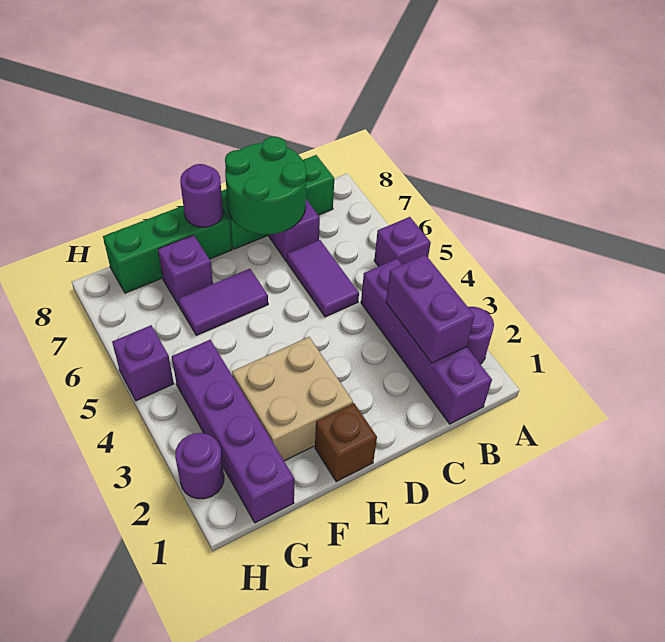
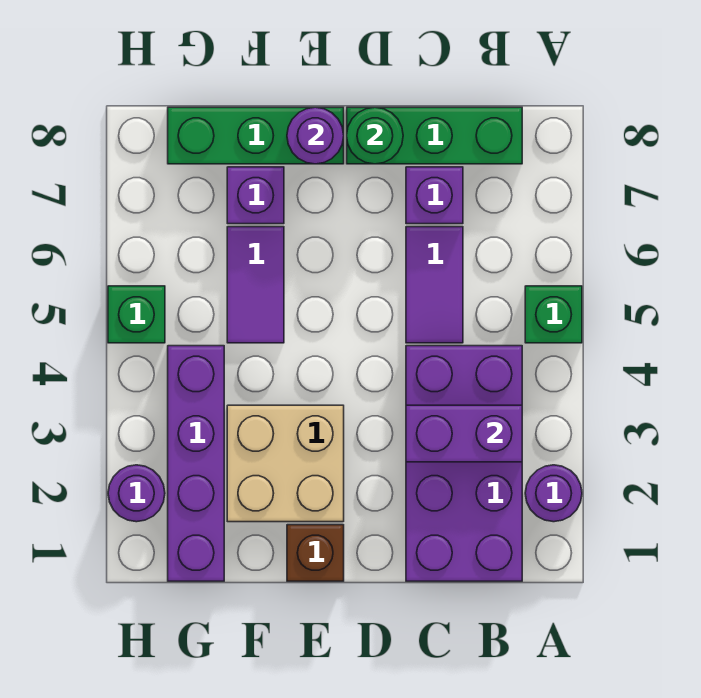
purple 1x1 brick [374,217,431,266] -> green 1x1 brick [525,286,582,343]
purple 1x4 brick [361,259,492,424] -> purple 2x4 brick [406,346,522,581]
purple 1x2 brick [386,255,474,363] -> purple 1x2 brick turned to [406,405,522,462]
green 2x2 round brick [225,137,306,234] -> green 1x1 round brick [347,107,403,164]
purple 1x2 tile [178,269,268,335] -> purple 1x2 tile turned to [227,227,284,343]
purple 1x1 brick [112,325,174,401] -> green 1x1 brick [108,286,165,343]

